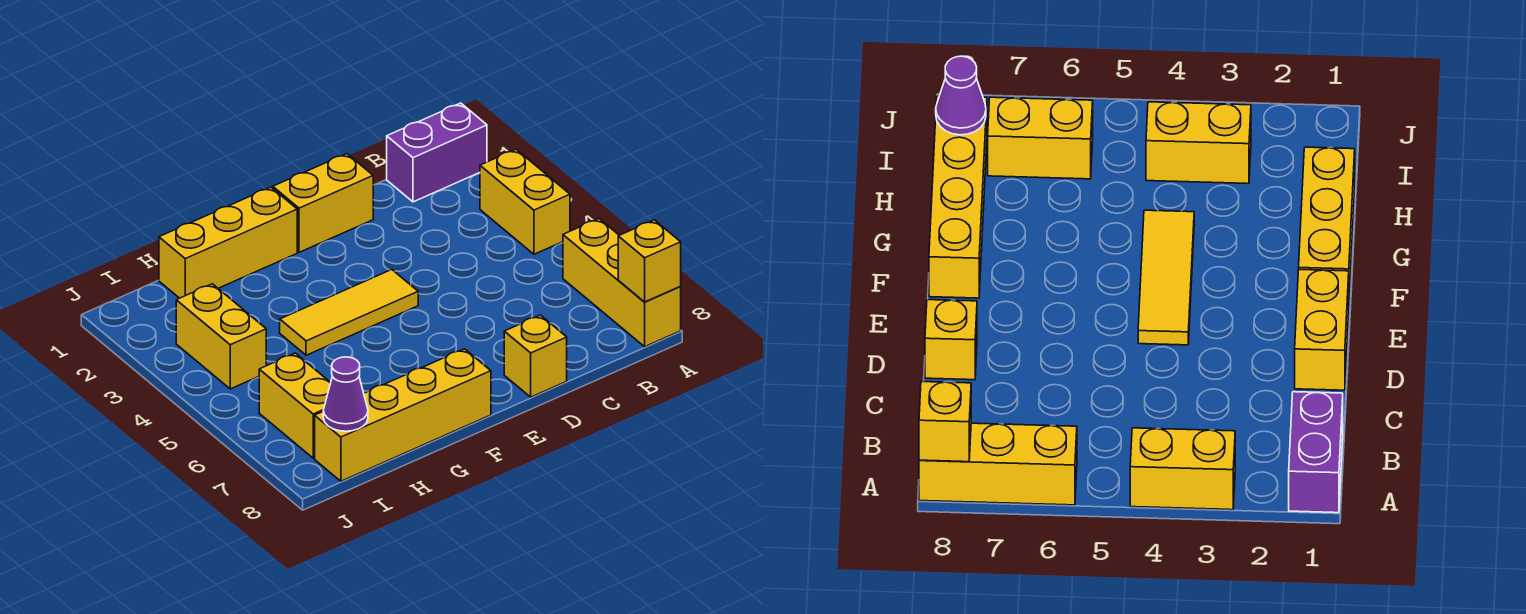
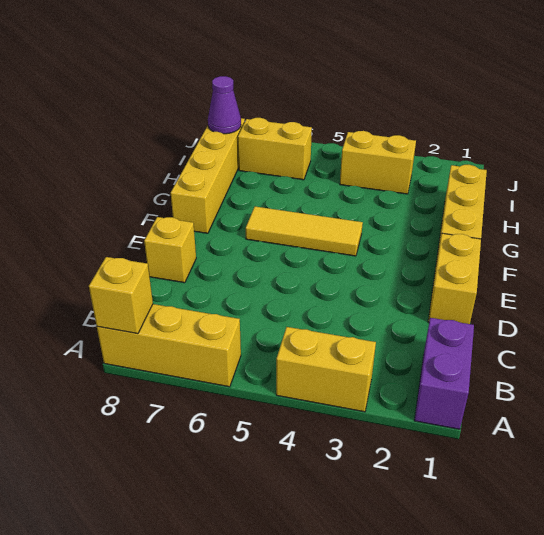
yellow 1x3 tile [280,270,418,355] -> yellow 1x3 tile turned to [246,207,363,256]

